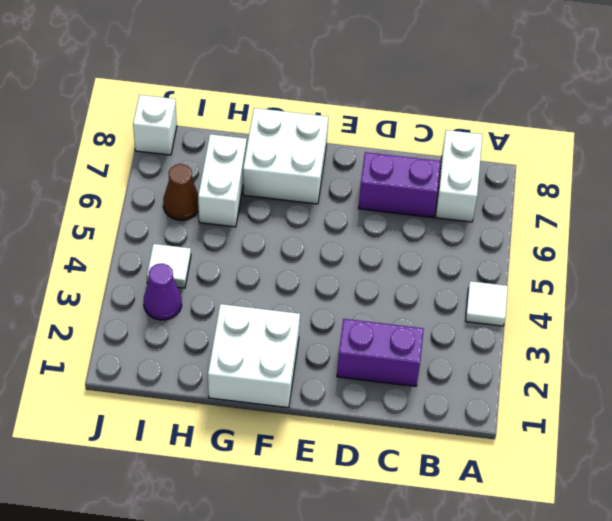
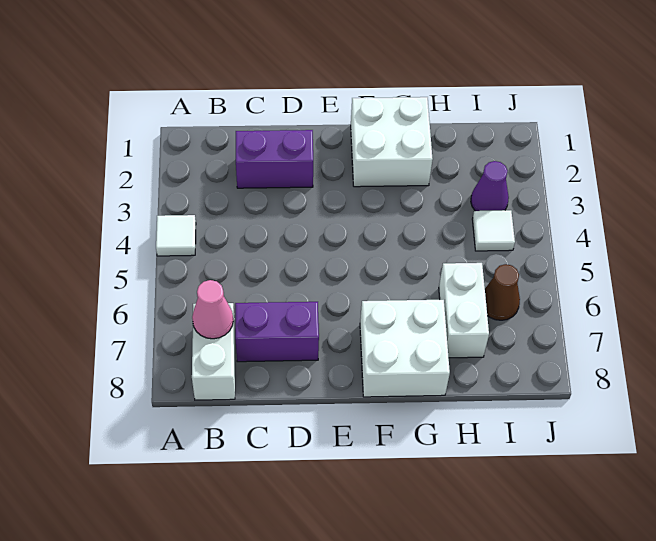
none -> pink 1x1 cone [192,280,233,339]
white 1x1 brick [133,95,177,155] -> none

